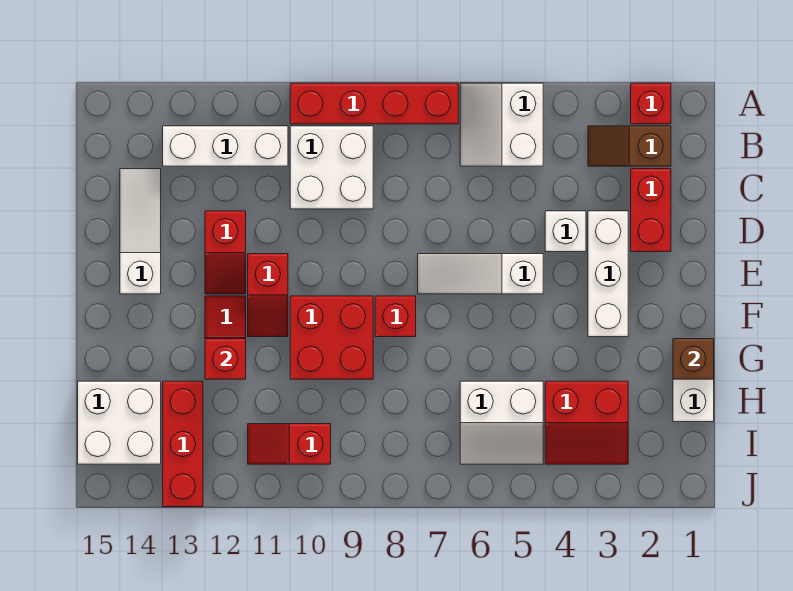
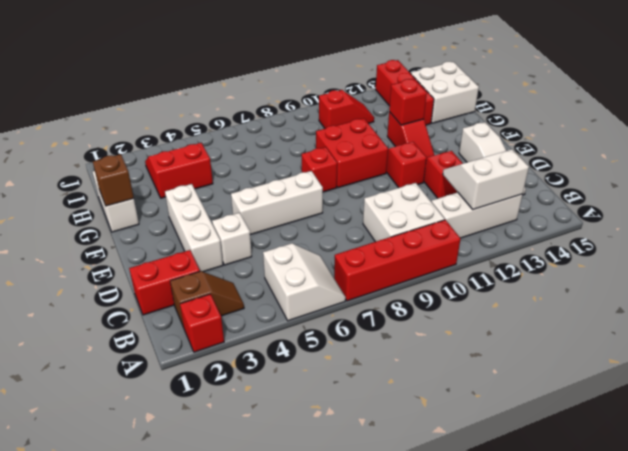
red 1x2 brick [631,169,671,252] -> red 1x2 brick turned to [129,250,200,315]
white 1x3 slope [418,254,543,294] -> white 1x3 brick [231,171,323,235]
white 2x2 slope [460,381,543,464] -> white 2x2 slope moved to [443,149,529,210]

